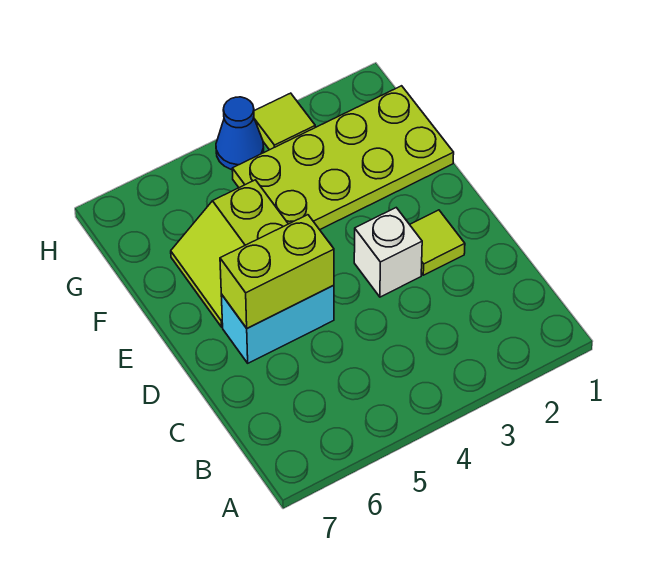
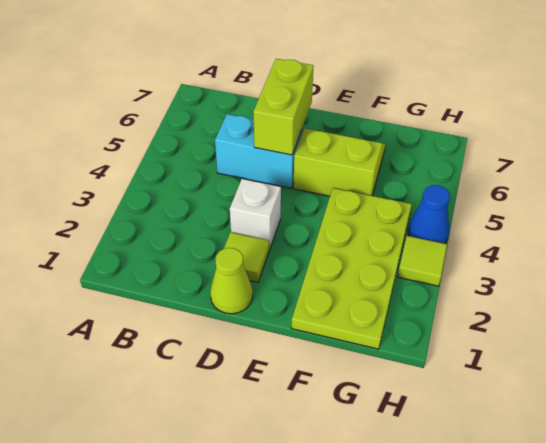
none -> lime 1x1 cone [210,248,253,314]
cyan 1x2 brick [221,285,334,363] -> cyan 1x2 brick turned to [215,114,302,188]

